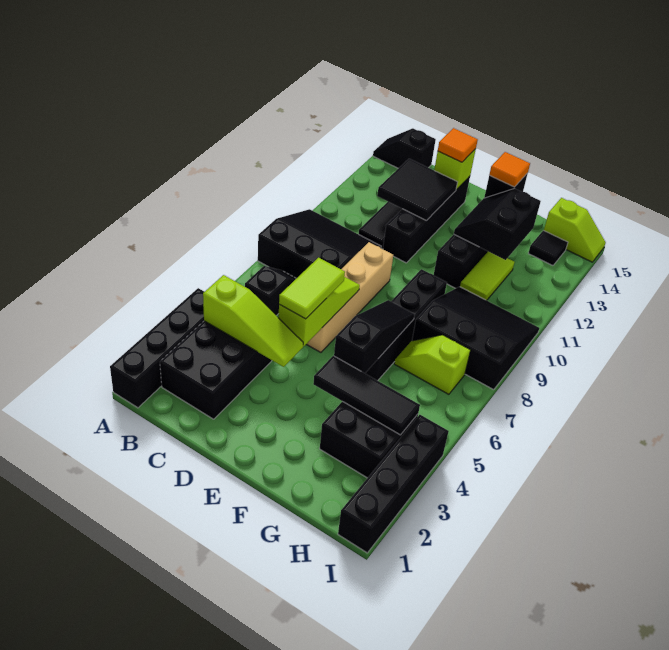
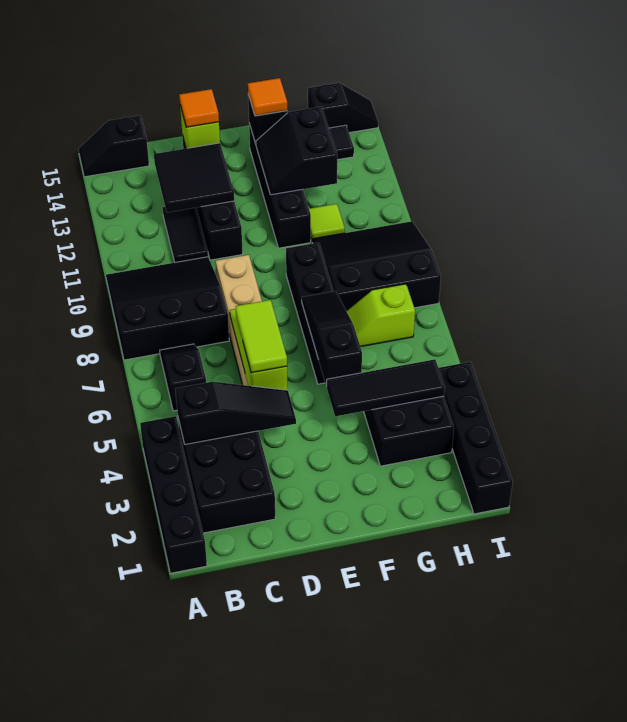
lime 1x3 slope [203,275,303,367] -> black 1x3 slope [175,382,296,444]
lime 1x2 tile [460,252,515,300] -> lime 1x1 tile [309,204,345,242]
lime 1x2 slope [544,198,606,262] -> black 1x2 slope [308,83,378,133]

